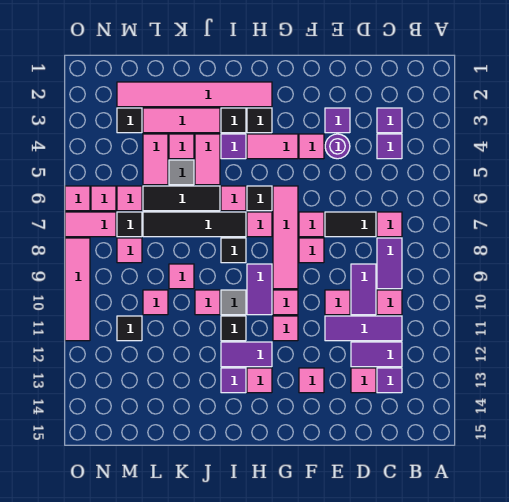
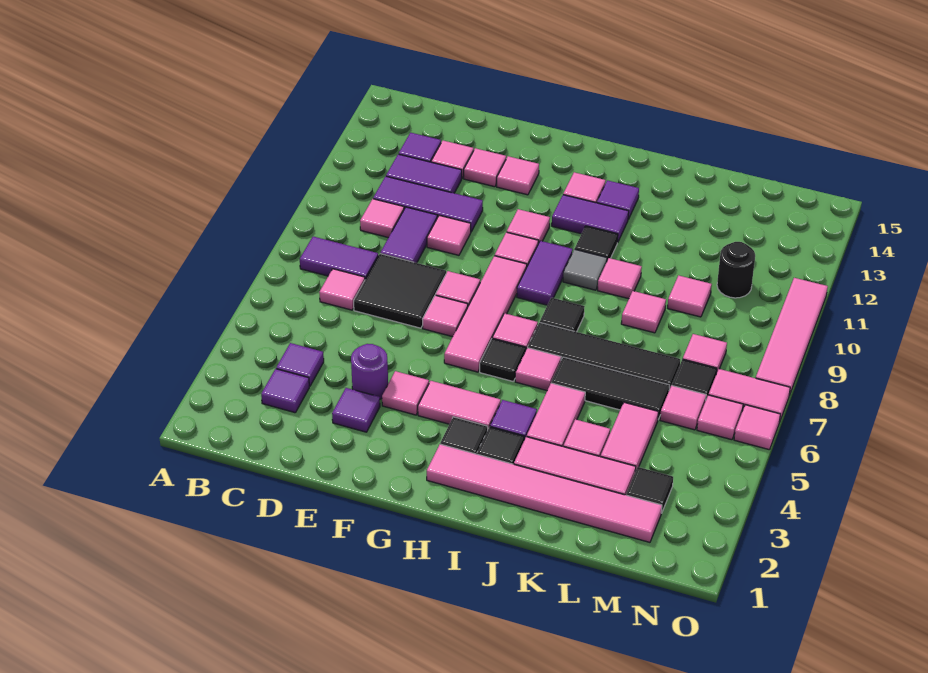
purple 1x2 tile [377,238,402,289] -> purple 1x2 tile turned to [300,237,378,279]
black 1x2 tile [325,212,376,237] -> black 2x2 tile [354,254,446,328]
none -> pink 1x1 tile [464,148,506,187]
grey 1x1 tile [169,160,194,185] -> none
black 1x1 tile [117,316,142,341] -> black 1x1 round brick [717,242,755,298]

